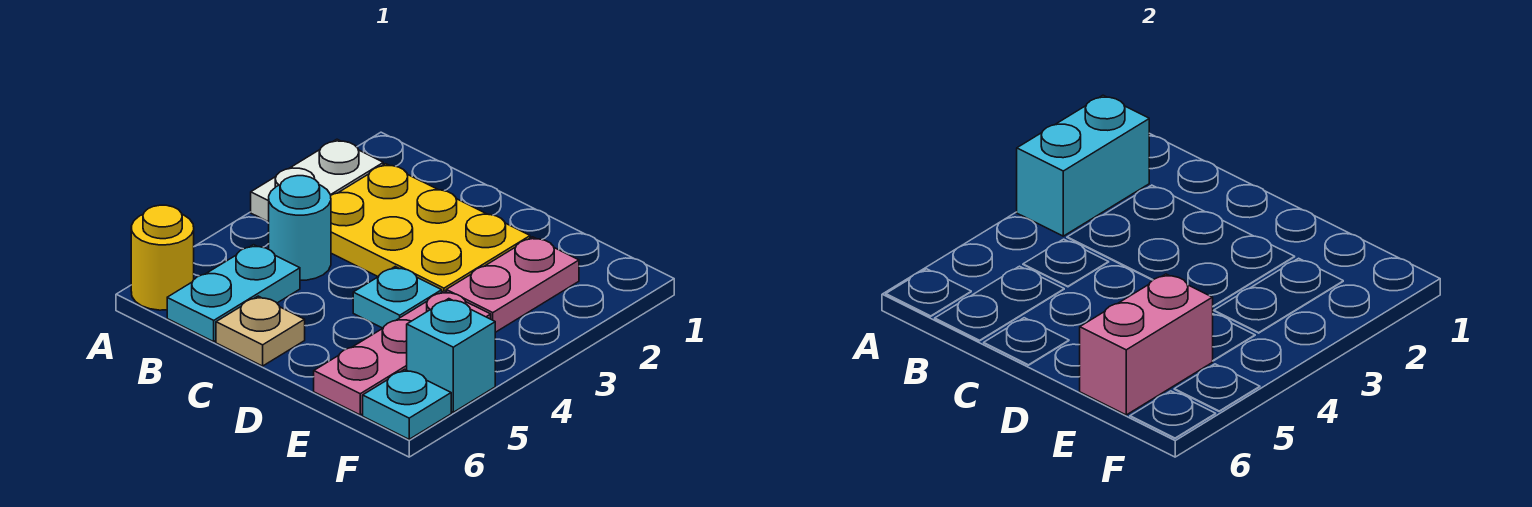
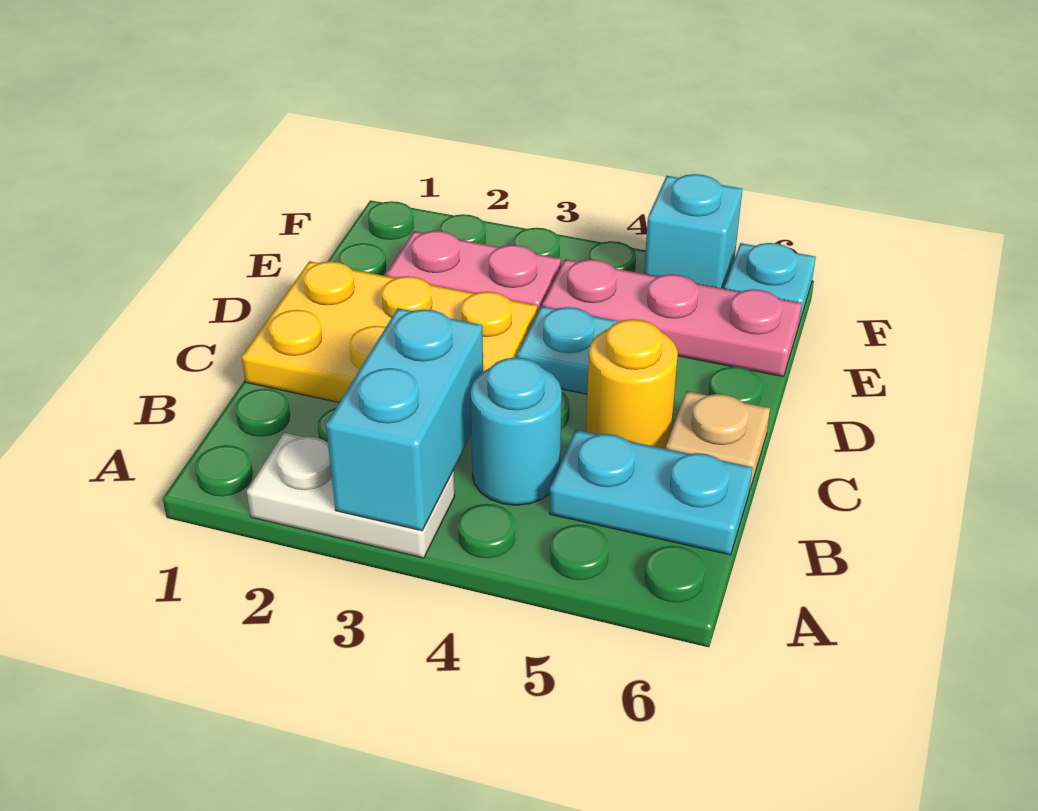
cyan 1x2 brick [1017,95,1149,236] -> cyan 1x2 brick turned to [326,308,483,531]
yellow 1x1 round brick [131,205,194,310] -> yellow 1x1 round brick moved to [586,319,678,449]
yellow 2x3 plate [331,164,530,292] -> yellow 2x3 plate turned to [242,261,537,402]
pink 1x2 brick [1080,274,1213,415] -> none

